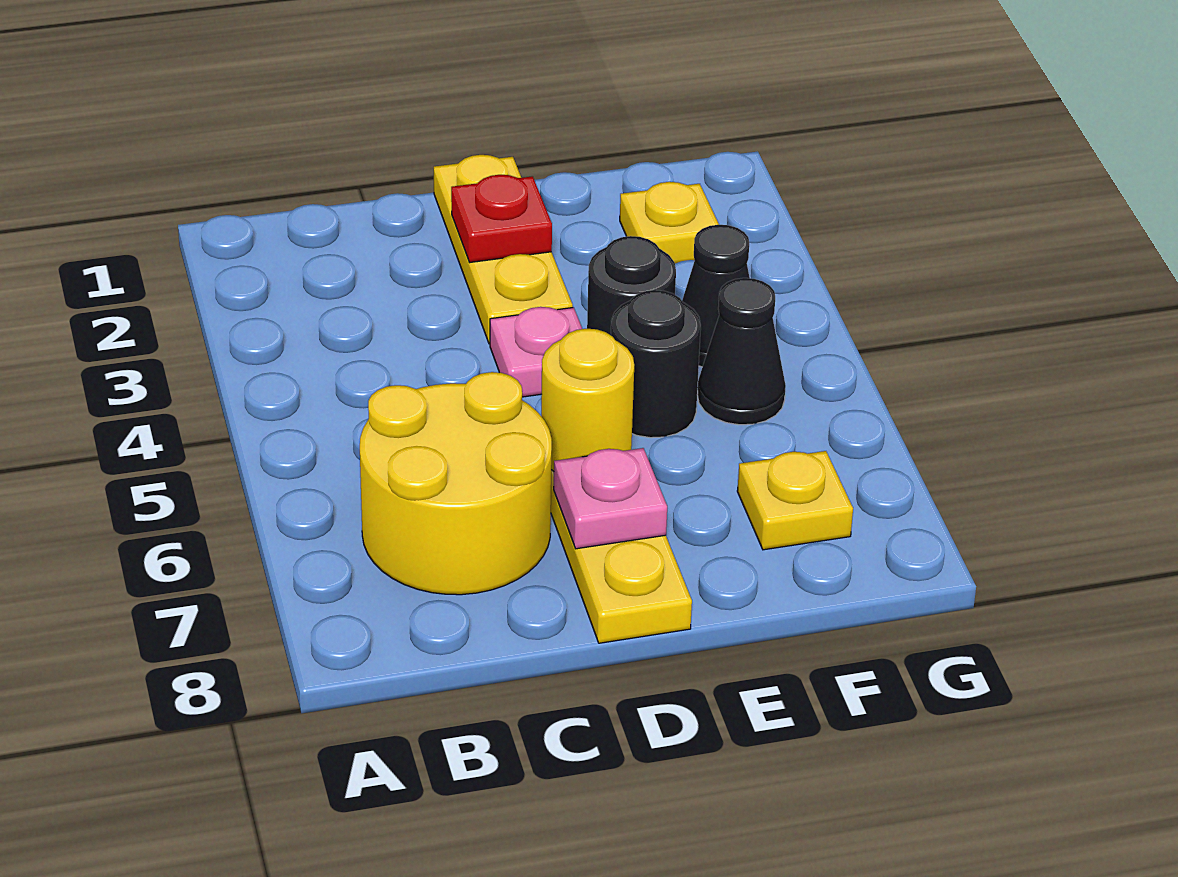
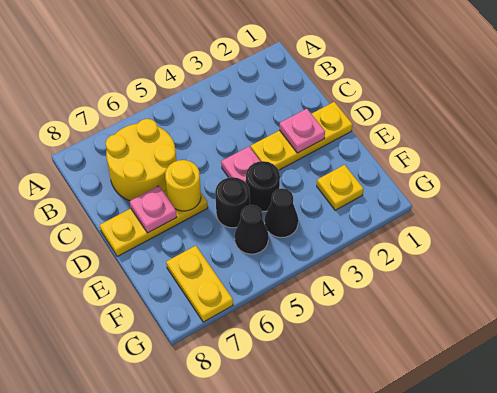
red 1x1 plate [451,175,552,263] -> pink 1x1 plate [279,109,325,153]
yellow 1x1 plate [737,451,853,550] -> yellow 1x2 plate [166,246,233,322]

